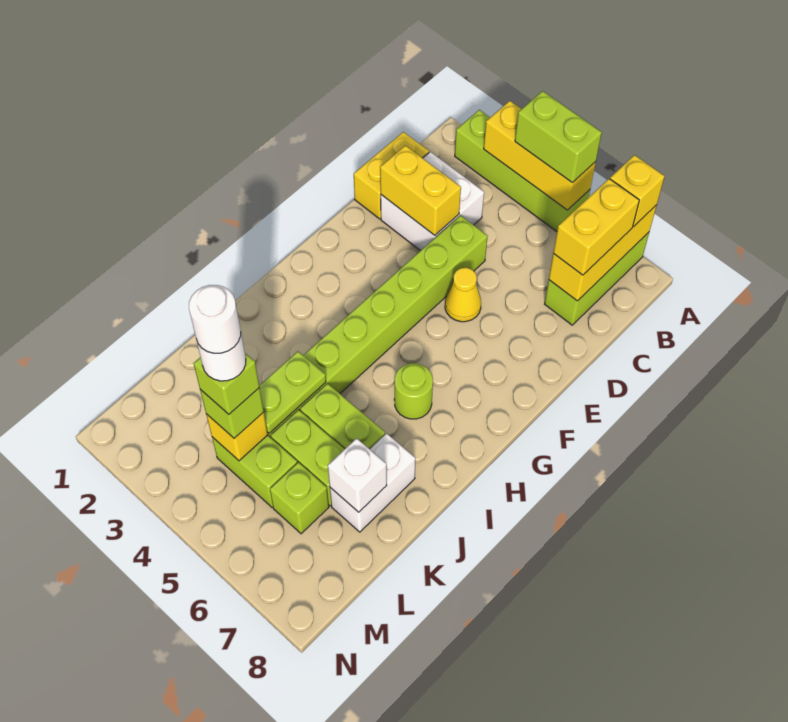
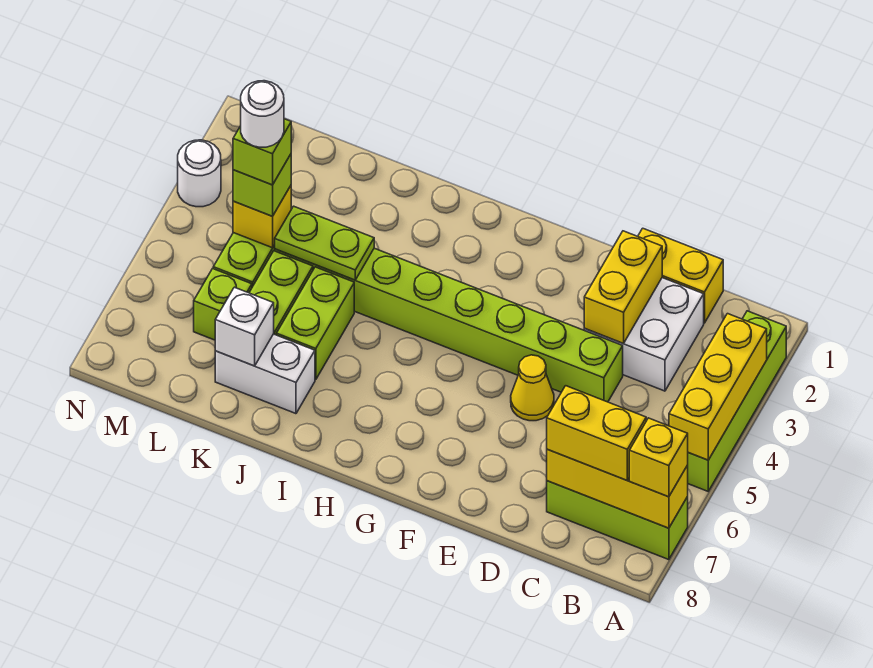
lime 1x2 brick [515,91,602,182] -> none
lime 1x1 round brick [394,363,433,419] -> none
white 1x1 round brick [189,285,241,353] -> white 1x1 round brick moved to [178,140,221,207]

